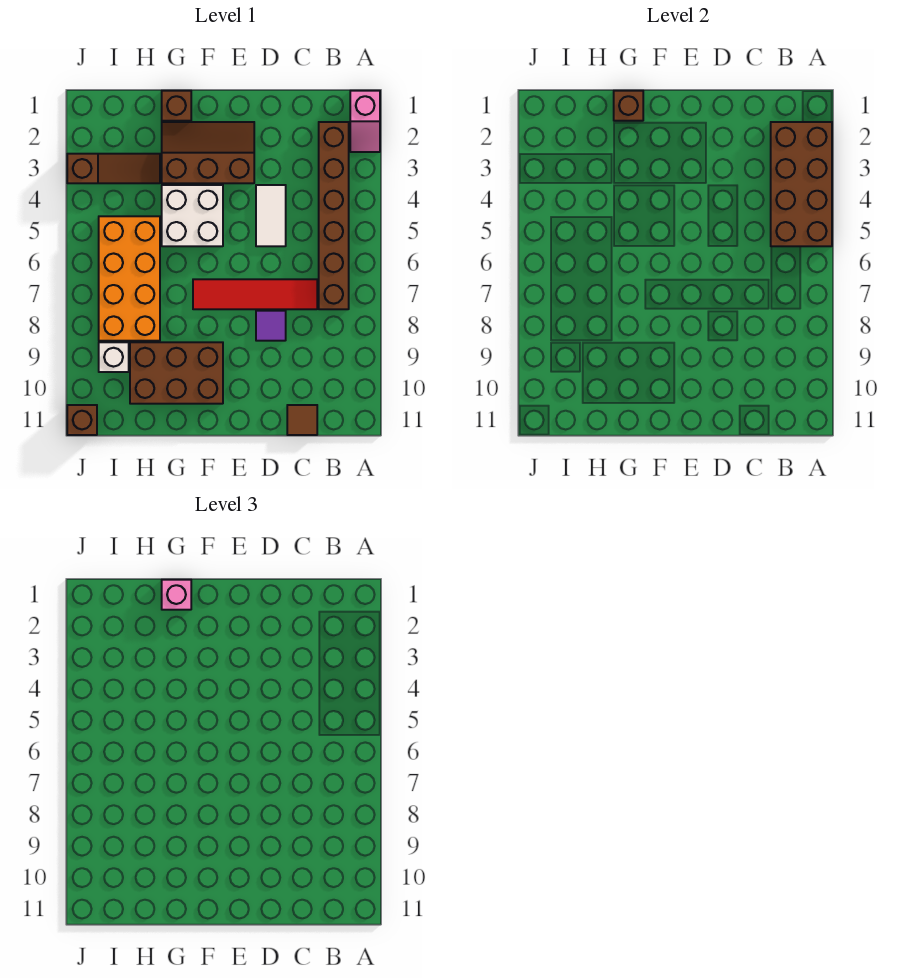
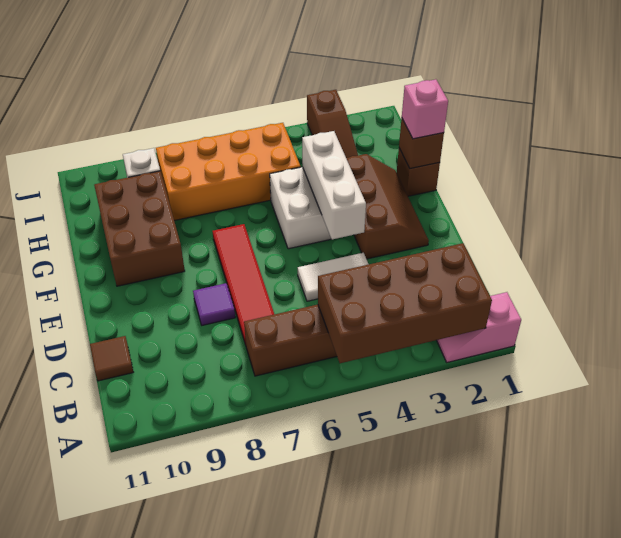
none -> white 1x3 brick [302,131,366,239]
brown 1x1 brick [67,405,97,435] -> none

